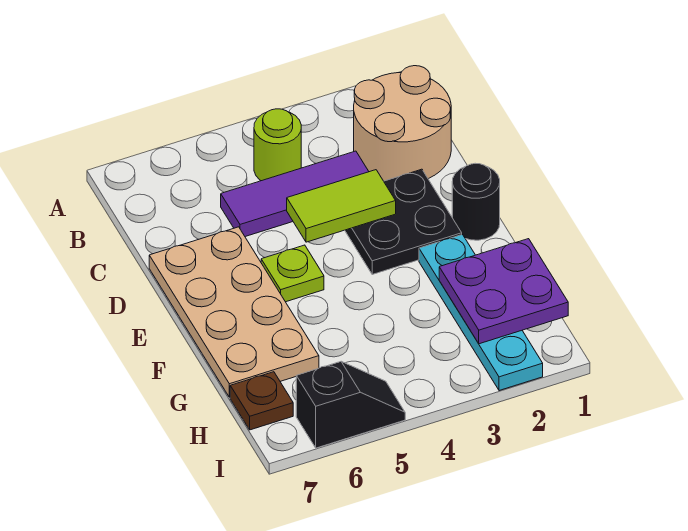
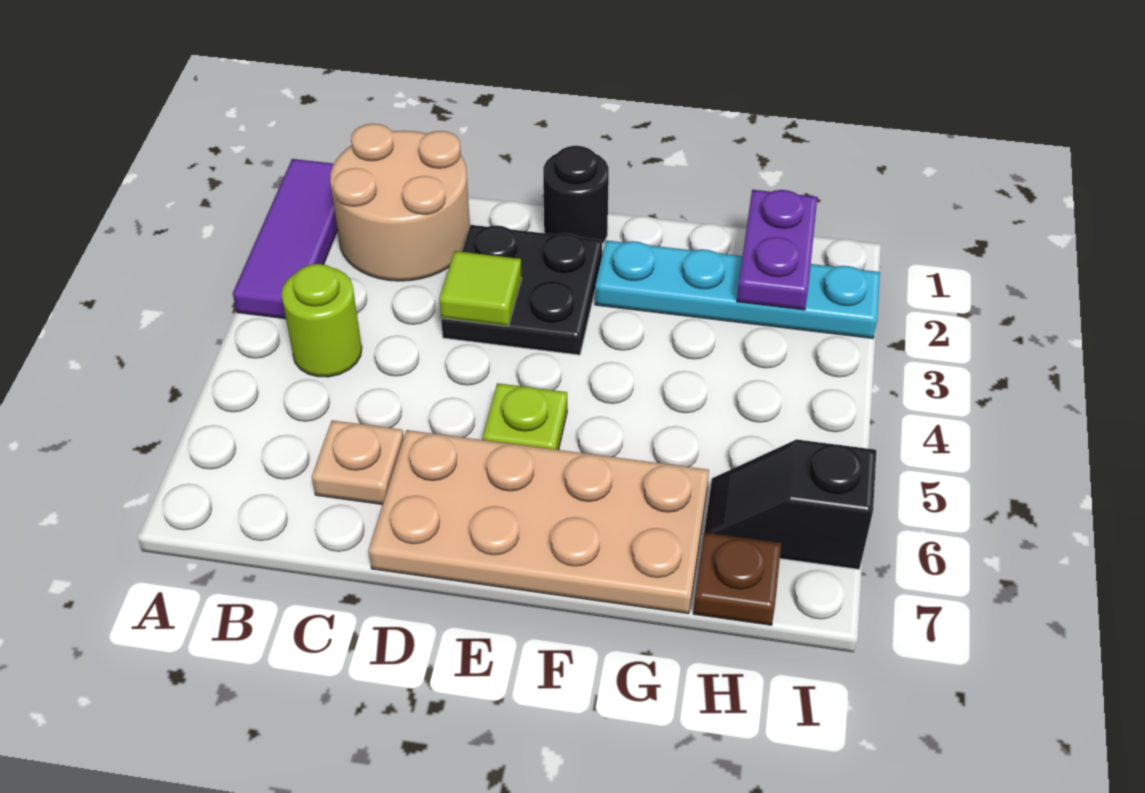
purple 1x3 tile [221,151,369,237] -> purple 1x3 tile moved to [233,159,337,319]
none -> tan 1x1 plate [312,420,404,504]
lime 1x2 tile [287,170,396,242] -> lime 1x1 tile [439,251,522,326]
purple 2x2 plate [439,239,568,344] -> purple 1x2 plate [737,190,817,310]
black 1x2 slope [296,362,405,448] -> black 1x2 slope turned to [704,439,876,569]

